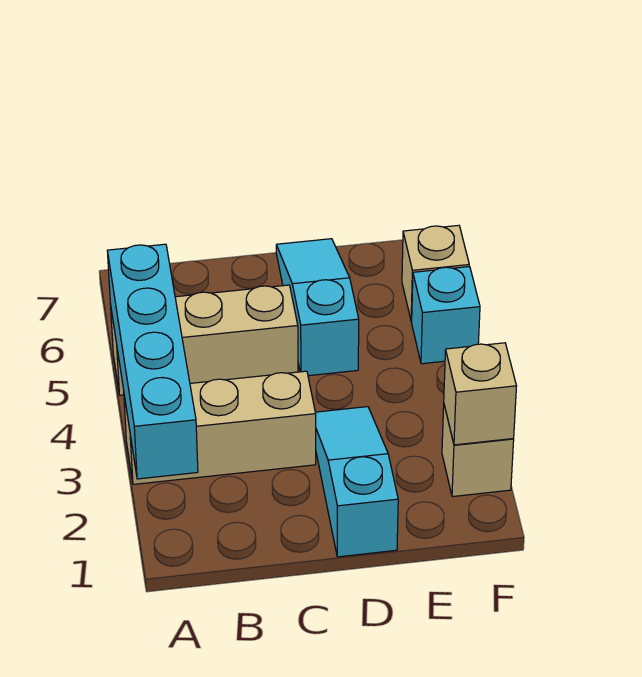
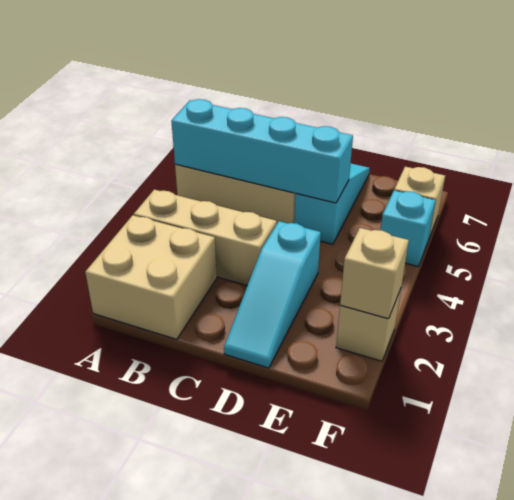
none -> tan 2x2 brick [85,215,217,339]
cyan 1x4 brick [107,244,198,479] -> cyan 1x4 brick turned to [171,99,353,203]
cyan 1x3 slope [315,407,398,557] -> cyan 1x3 slope turned to [224,221,321,368]

